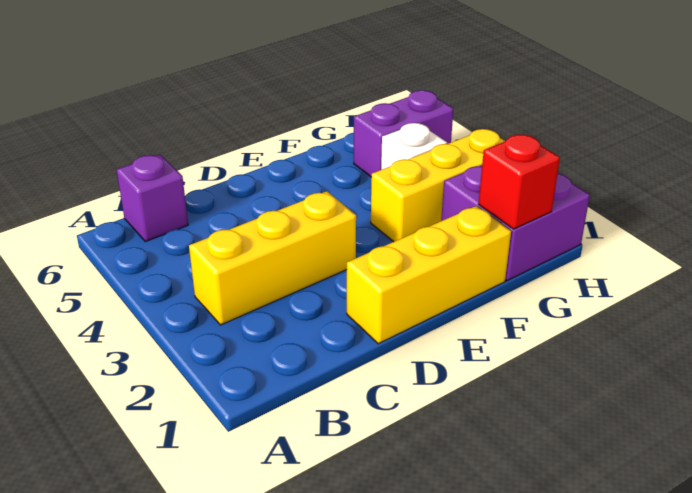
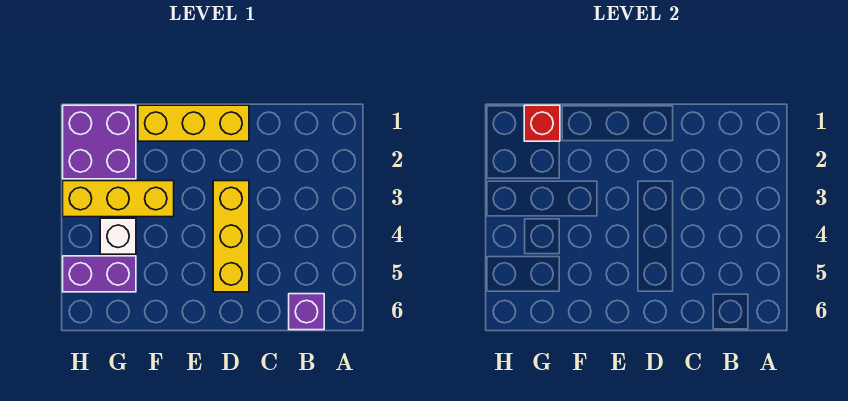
yellow 1x3 brick [189,191,356,325] -> yellow 1x3 brick turned to [213,181,249,292]

